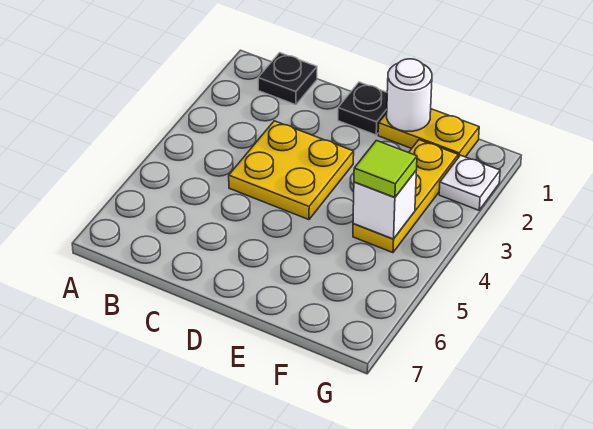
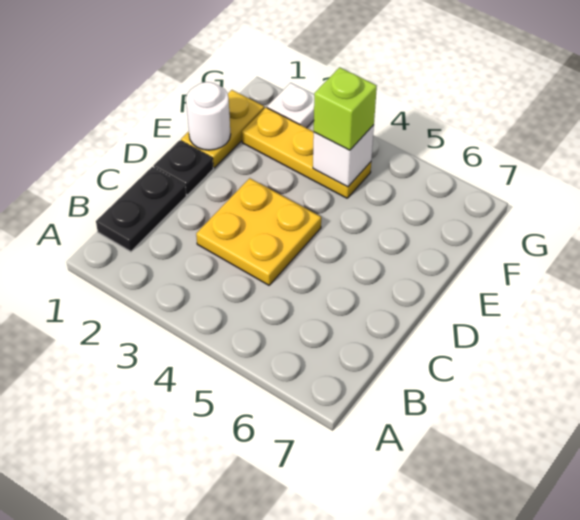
black 1x1 plate [258,53,317,105] -> black 1x2 plate [96,167,186,252]
lime 1x1 tile [354,141,417,197] -> lime 1x1 brick [314,67,377,150]

